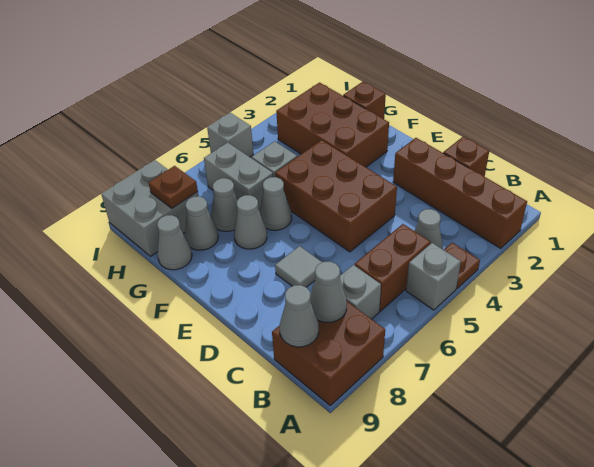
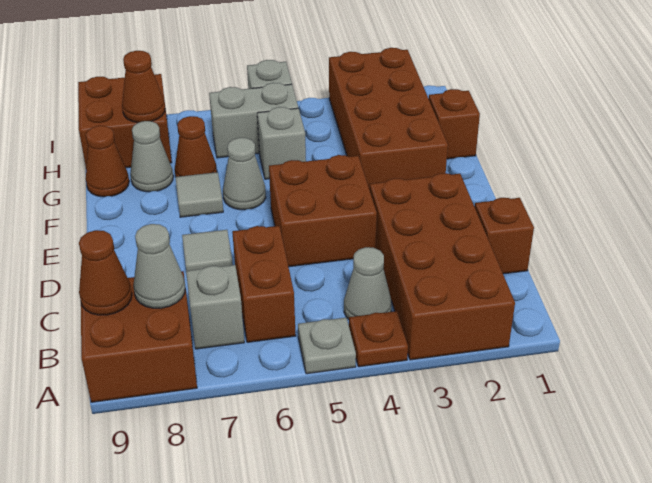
brown 1x4 brick [393,138,527,248] -> brown 2x4 brick [370,173,515,360]
grey 1x1 brick [406,243,461,310] -> grey 1x1 plate [298,317,356,374]
brown 1x2 brick [355,224,431,311] -> brown 1x2 brick turned to [232,226,296,342]
grey 1x1 cone [280,285,319,347] -> brown 1x1 cone [79,230,132,315]
brown 2x3 brick [275,140,397,252] -> brown 2x2 brick [269,155,377,267]
brown 2x3 brick [276,83,389,167] -> brown 2x4 brick [329,48,448,190]
grey 1x1 cone [234,195,267,249] -> grey 1x1 tile [175,172,223,217]
grey 1x2 brick [204,142,273,211] -> grey 1x2 brick turned to [209,83,298,158]
grey 1x1 cone [211,178,238,231] -> brown 1x1 cone [175,116,217,177]
grey 1x1 cone [157,215,192,270] -> brown 1x1 cone [86,126,129,197]
grey 2x2 brick [101,160,198,256] -> brown 2x2 brick [78,74,172,168]
brown 1x1 plate [149,166,198,208] -> brown 1x1 cone [122,51,165,123]

